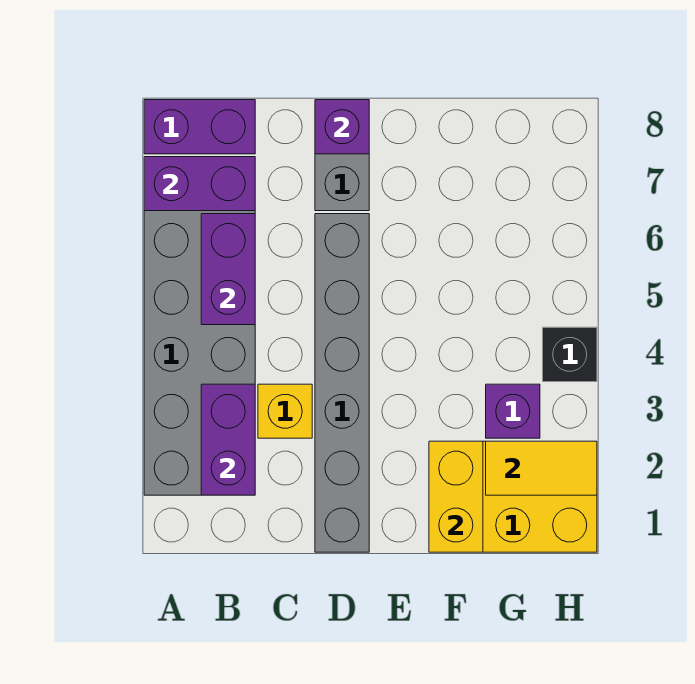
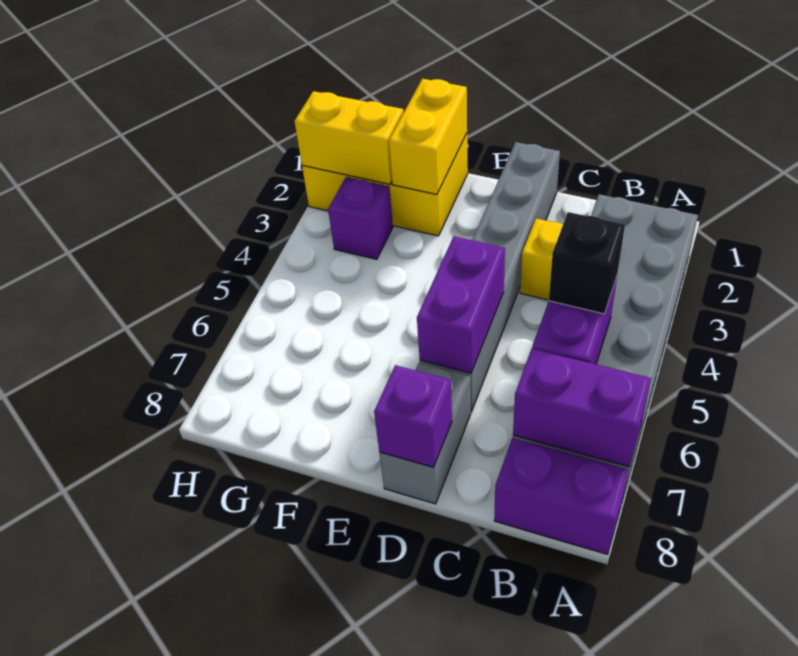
purple 1x2 brick [201,384,255,495] -> purple 1x2 brick moved to [417,236,505,373]
yellow 1x2 tile [486,441,597,495] -> yellow 1x2 brick [294,91,404,184]
black 1x1 brick [543,327,597,382] -> black 1x1 brick moved to [549,212,625,314]

